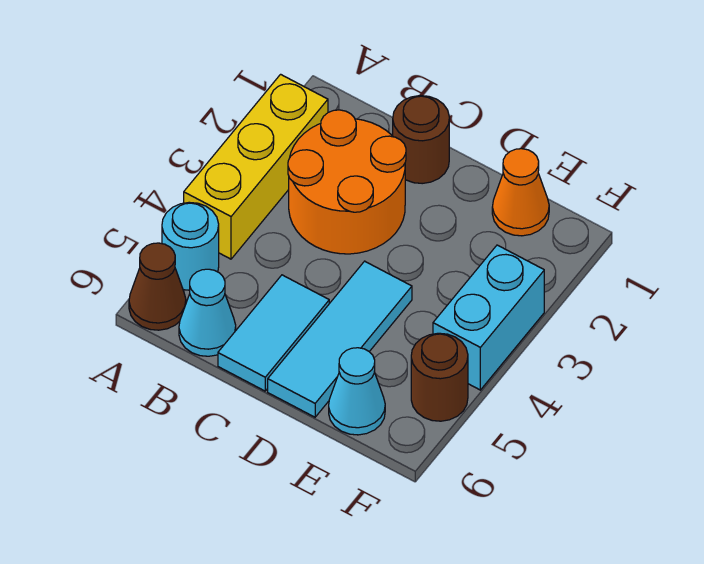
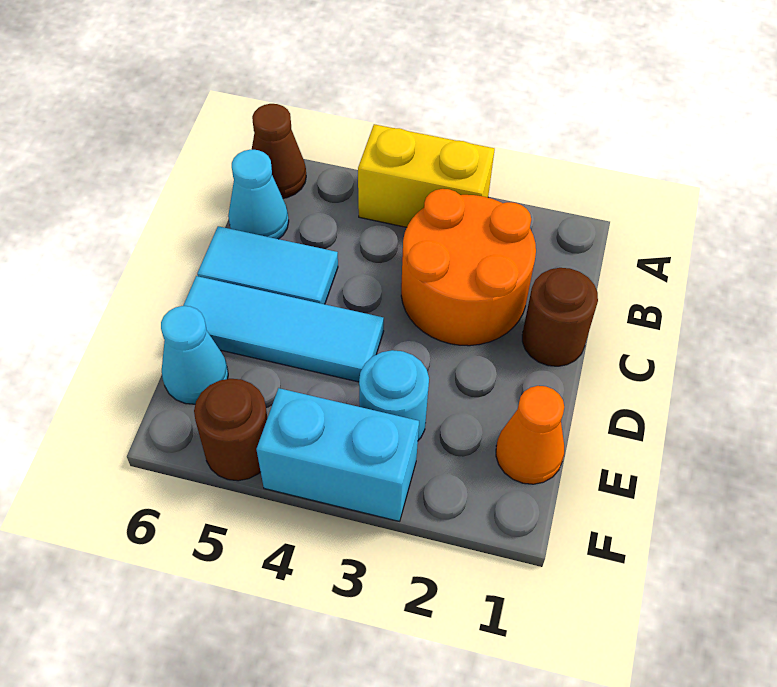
yellow 1x3 brick [184,74,328,259] -> yellow 1x2 brick [358,124,495,227]
cyan 1x1 round brick [162,202,219,290] -> cyan 1x1 round brick moved to [359,350,429,440]

